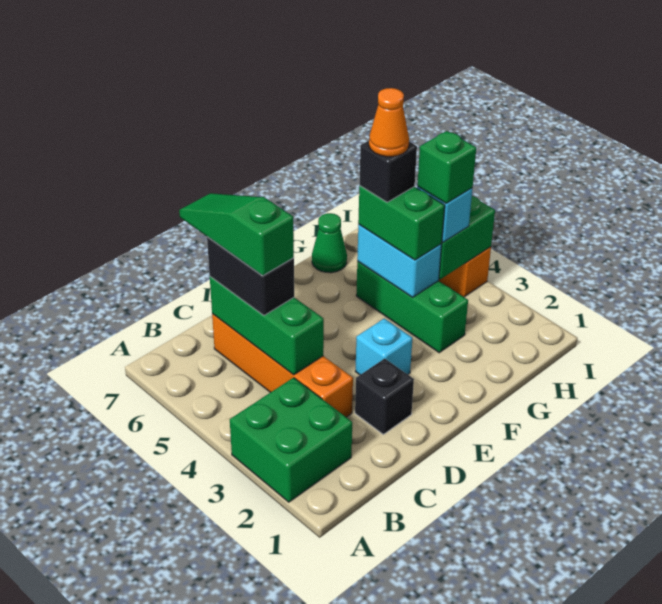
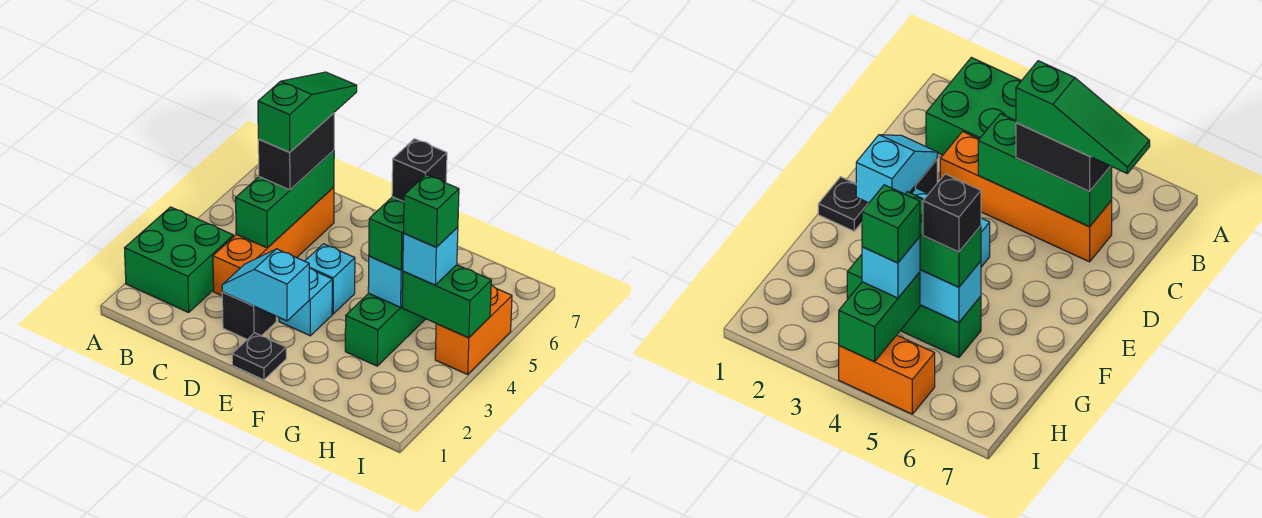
none -> cyan 1x2 slope [222,249,309,321]
none -> black 1x1 plate [232,333,286,380]
none -> cyan 1x1 brick [305,244,355,314]
orange 1x1 cone [369,88,409,157] -> none
green 1x1 cone [312,213,347,273] -> none

